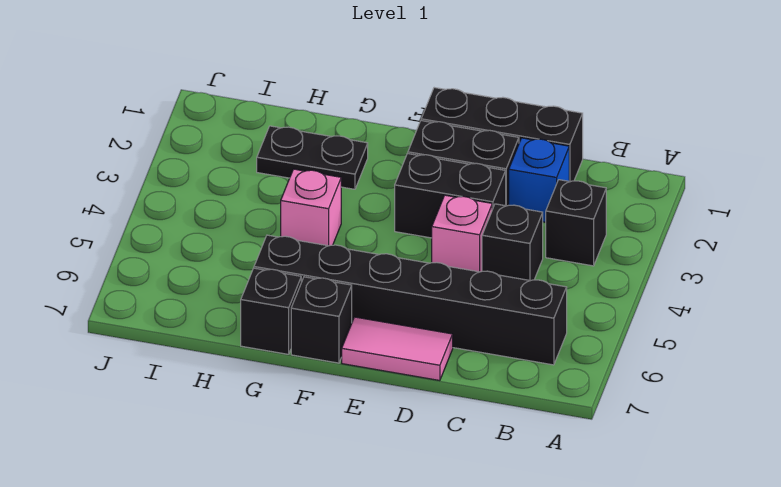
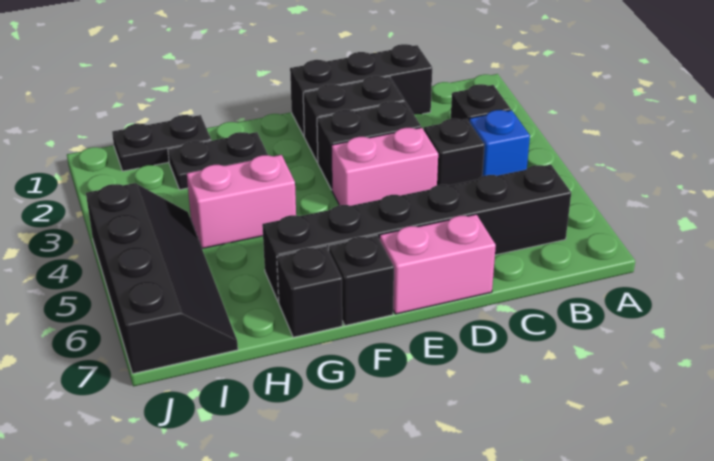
blue 1x1 brick [509,138,569,222] -> blue 1x1 brick moved to [469,110,530,176]
pink 1x1 brick [432,195,492,272] -> pink 1x2 brick [331,128,438,206]
pink 1x2 tile [342,317,453,381] -> pink 1x2 brick [380,214,496,314]
pink 1x1 brick [281,169,341,246] -> pink 1x2 brick [187,155,296,249]
none -> black 1x2 plate [112,115,211,171]
none -> black 2x4 slope [86,183,238,373]

